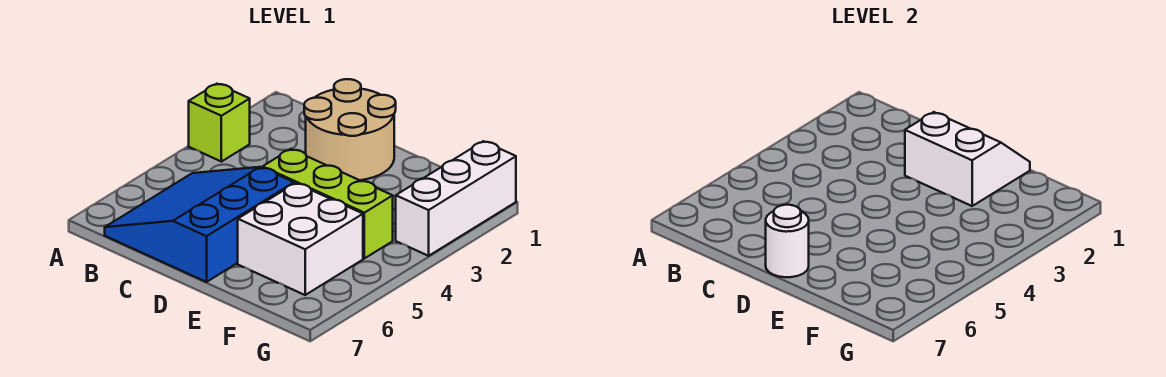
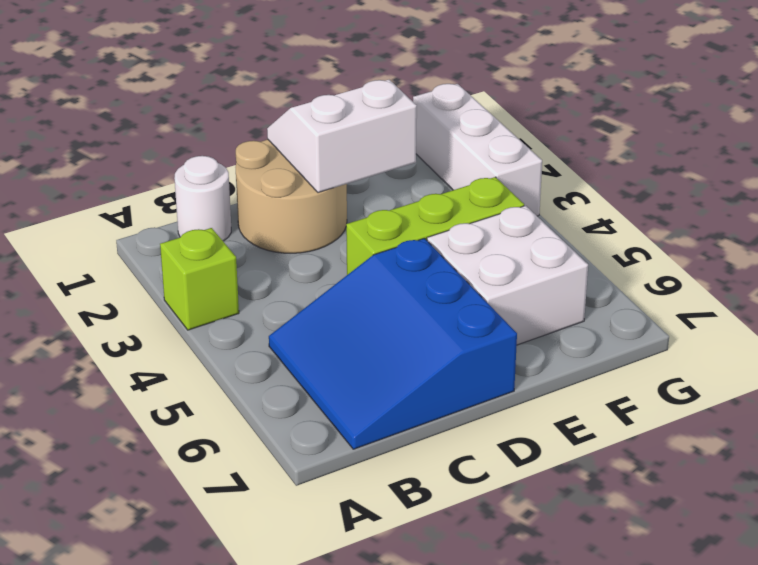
white 1x1 round brick [766,205,809,277] -> white 1x1 round brick moved to [174,156,231,241]

